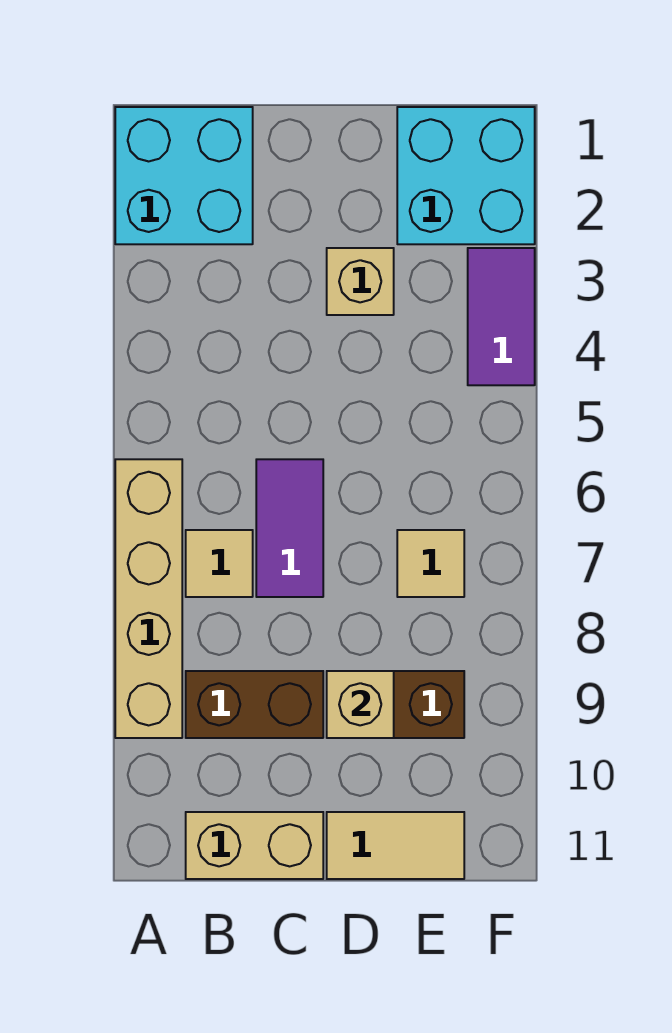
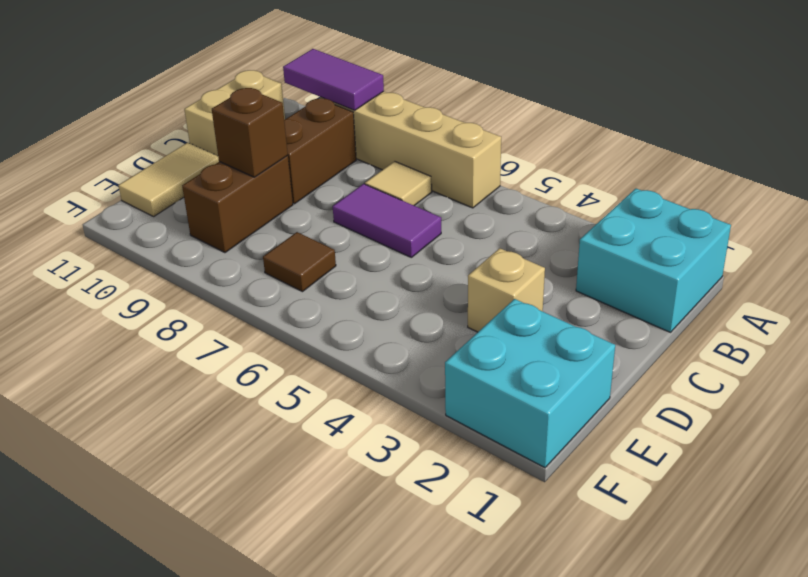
tan 1x1 brick [327,671,394,738] -> brown 1x1 brick [212,88,288,177]
tan 1x1 tile [397,530,464,597] -> brown 1x1 tile [263,232,336,292]
purple 1x2 tile [468,248,535,385] -> purple 1x2 tile moved to [283,49,384,110]

